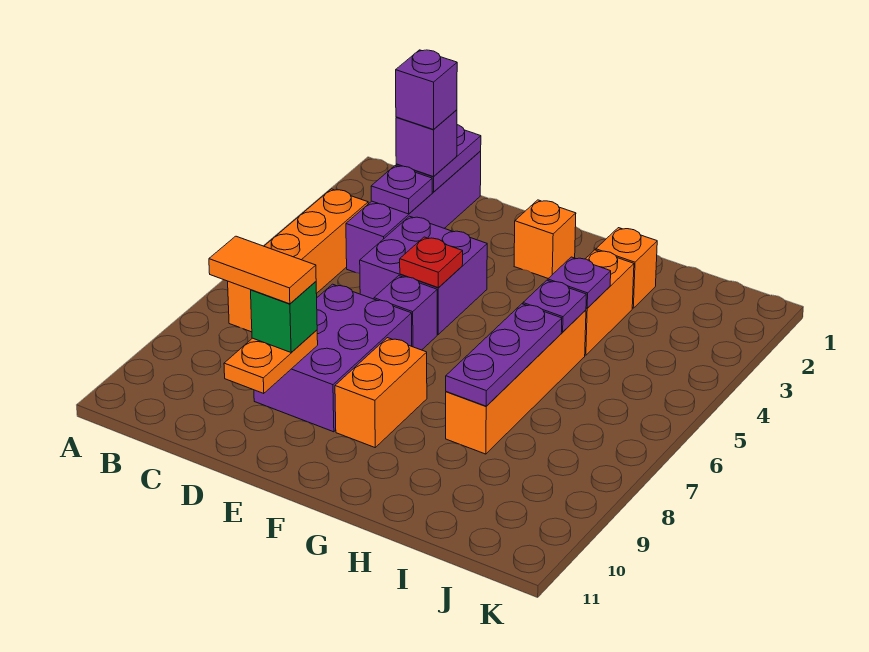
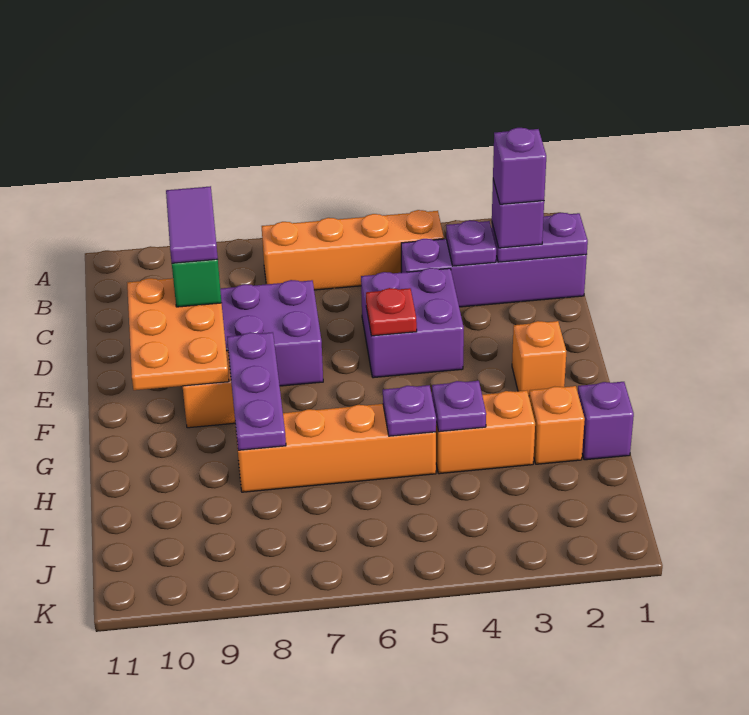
orange 1x2 tile [209,236,316,304] -> purple 1x2 tile [166,186,218,263]
orange 1x2 plate [224,330,318,394] -> orange 2x3 plate [127,278,229,390]
purple 1x1 brick [374,276,437,350] -> purple 1x1 brick moved to [578,382,634,460]
purple 1x3 plate [446,304,562,406] -> purple 1x3 plate turned to [227,332,286,450]

